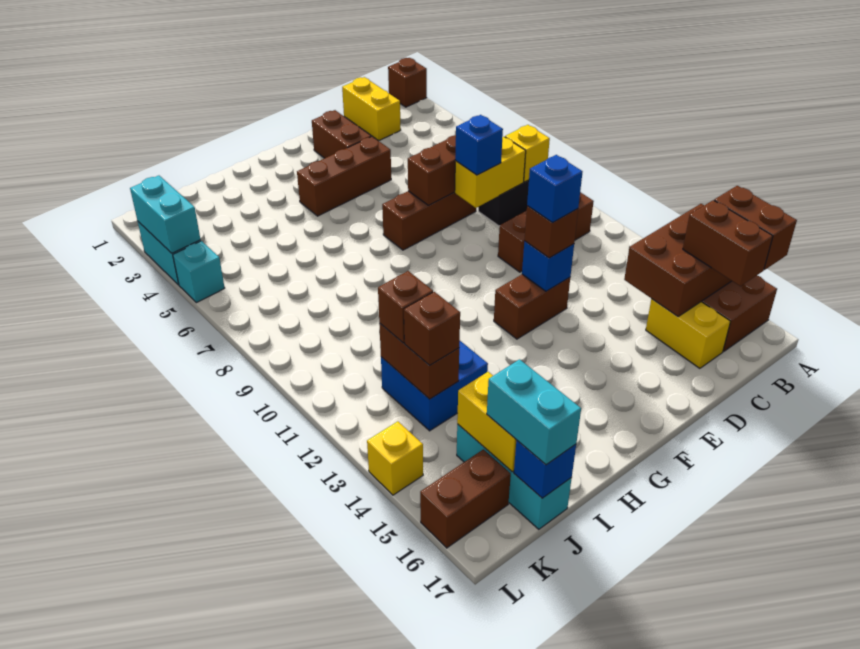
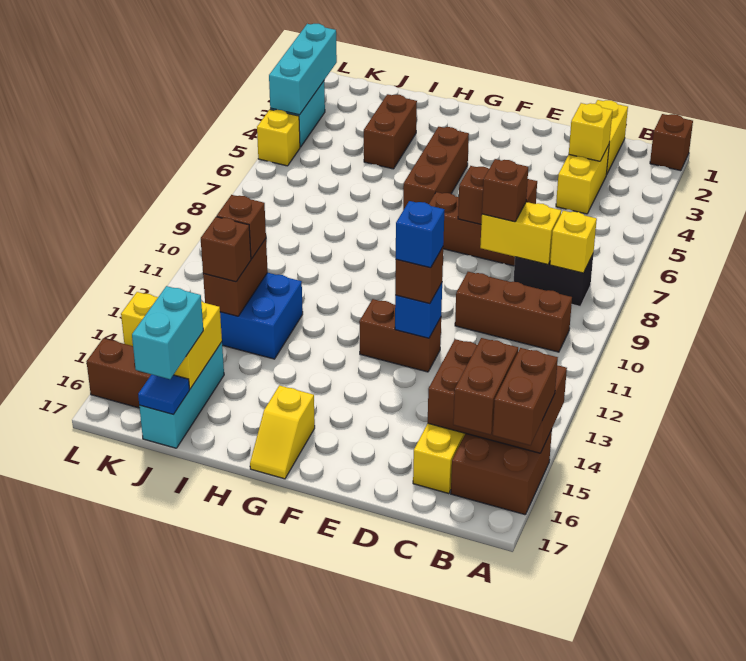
none -> yellow 1x2 brick [556,145,609,214]
none -> yellow 1x1 brick [569,103,612,161]
blue 1x1 brick [455,115,503,175] -> brown 1x1 brick [482,159,528,222]
brown 1x2 brick [312,110,371,158] -> brown 1x2 brick moved to [364,94,417,169]
brown 1x3 brick [297,136,391,216] -> brown 1x3 brick turned to [403,127,469,210]
none -> yellow 1x2 slope [250,385,315,479]
blue 1x1 brick [514,440,576,498] -> blue 1x1 tile [138,374,190,414]
cyan 1x2 brick [130,176,200,253] -> cyan 1x3 brick [269,24,337,115]
cyan 1x1 brick [173,241,225,303] -> yellow 1x1 brick [257,110,300,166]

